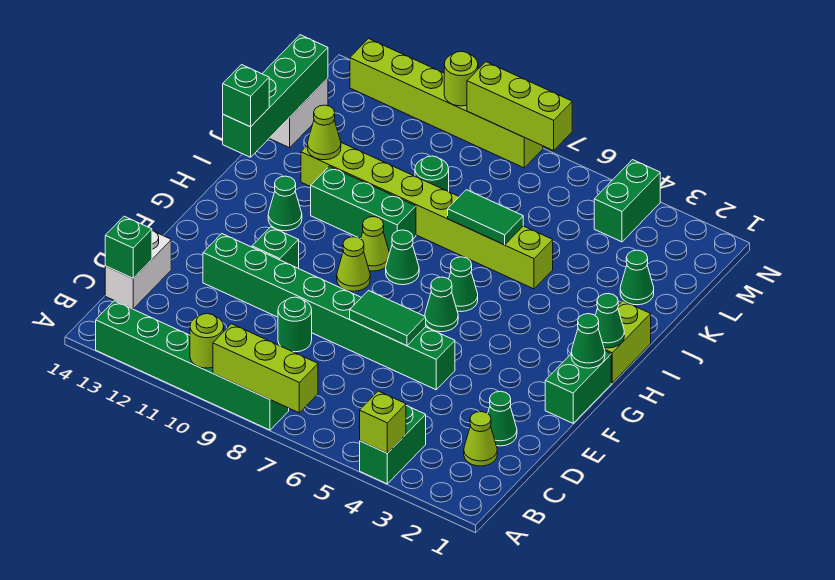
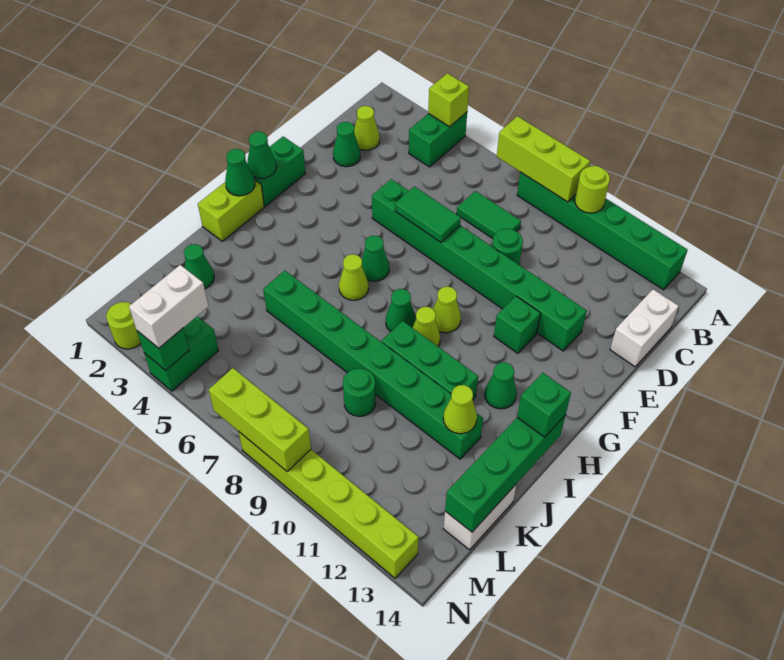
green 1x1 brick [105,216,152,278] -> green 1x1 brick moved to [137,328,189,370]
green 1x1 cone [449,257,478,312] -> lime 1x1 cone [339,254,369,300]
lime 1x8 brick [301,143,553,289] -> green 1x8 brick [263,271,483,459]
green 1x2 tile [448,190,523,245] -> green 1x2 tile moved to [457,191,521,239]
none -> white 1x2 brick [129,265,208,348]
lime 1x1 round brick [444,51,478,106] -> lime 1x1 round brick moved to [106,302,141,349]

